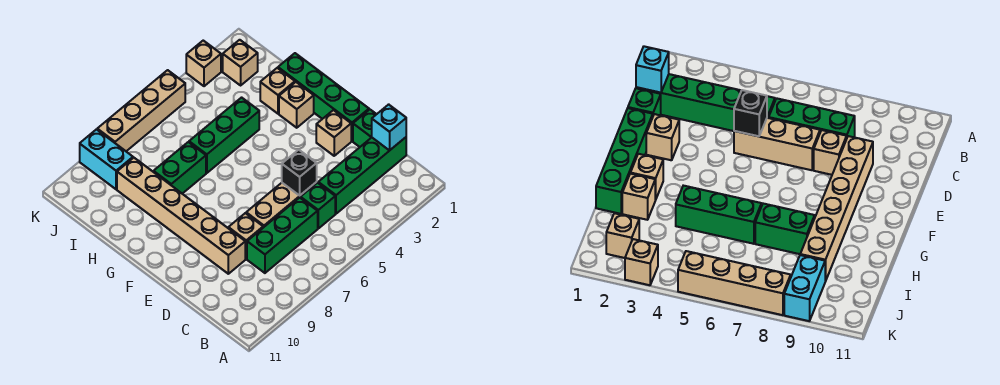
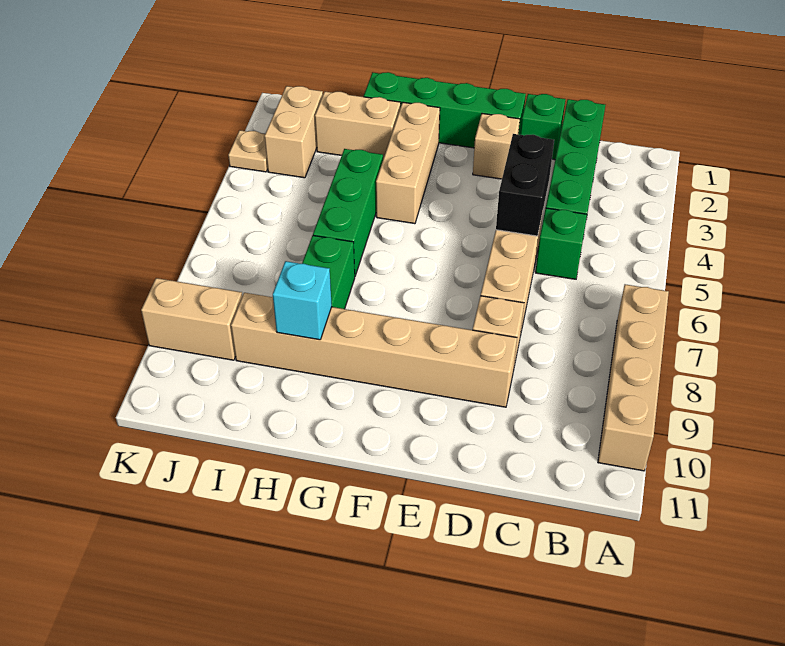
cyan 1x1 brick [372,104,406,151] -> cyan 1x1 brick moved to [273,261,332,340]
green 1x3 brick [247,198,318,273] -> none
black 1x1 brick [282,150,317,195] -> black 1x2 brick [496,134,554,236]
tan 1x1 brick [279,82,314,128] -> tan 1x3 brick [376,102,440,224]
tan 1x1 brick [260,68,295,114] -> tan 1x2 brick [315,92,401,159]
tan 1x1 brick [223,40,258,85] -> tan 1x2 brick [265,86,323,178]
cyan 1x2 brick [80,129,133,189] -> tan 1x2 brick [141,278,242,360]
tan 1x1 brick [186,41,221,86] -> tan 1x1 plate [228,130,268,172]
tan 1x4 brick [97,70,185,151] -> tan 1x4 brick moved to [598,284,669,471]

